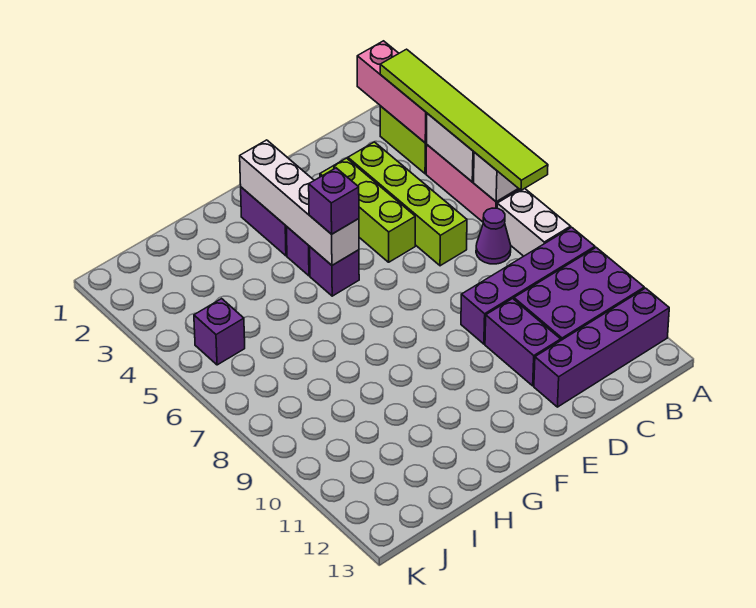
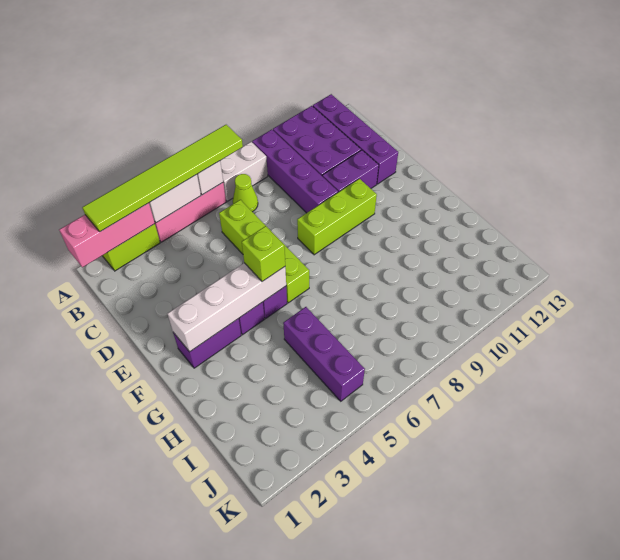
purple 1x1 cone [476,208,511,264] -> lime 1x1 cone [233,174,258,212]
lime 1x4 brick [348,142,467,266] -> lime 1x4 brick turned to [219,200,309,303]
lime 1x3 brick [320,158,415,262] -> lime 1x3 brick moved to [297,179,377,255]
purple 1x1 brick [309,168,359,234] -> lime 1x1 brick [242,226,285,282]
purple 1x1 brick [194,299,245,365] -> purple 1x3 brick [283,307,365,401]

